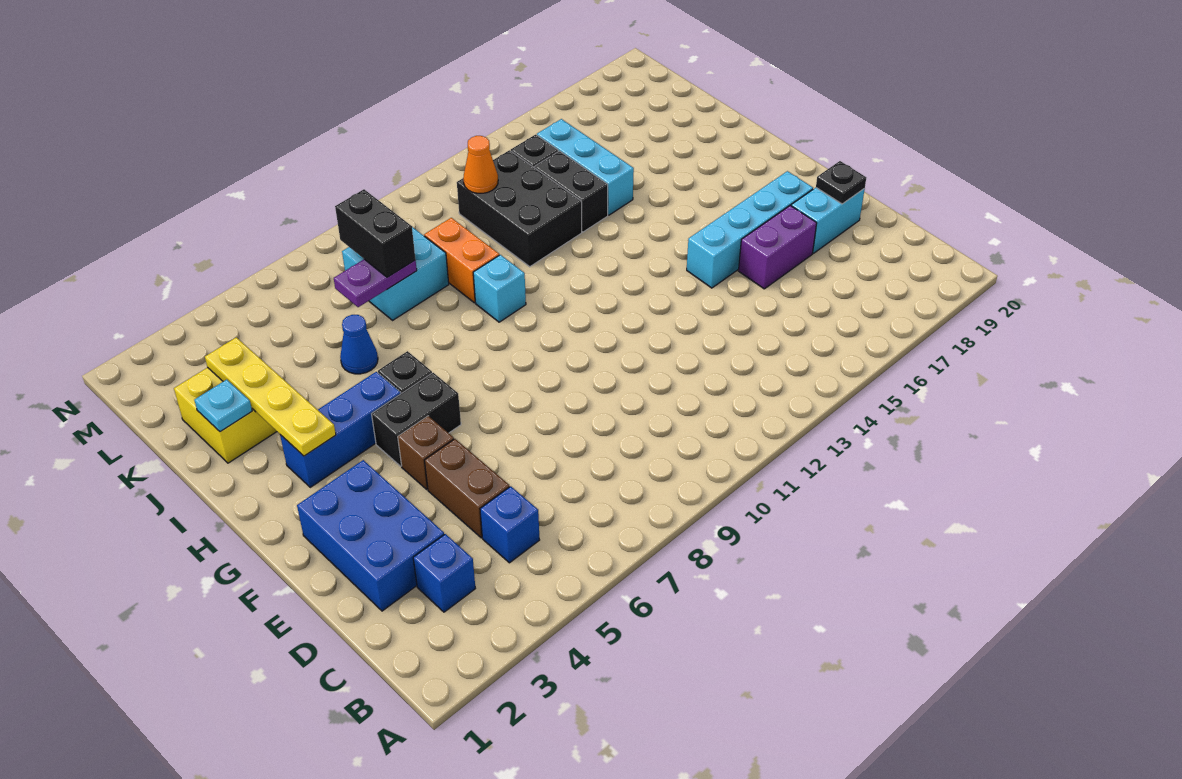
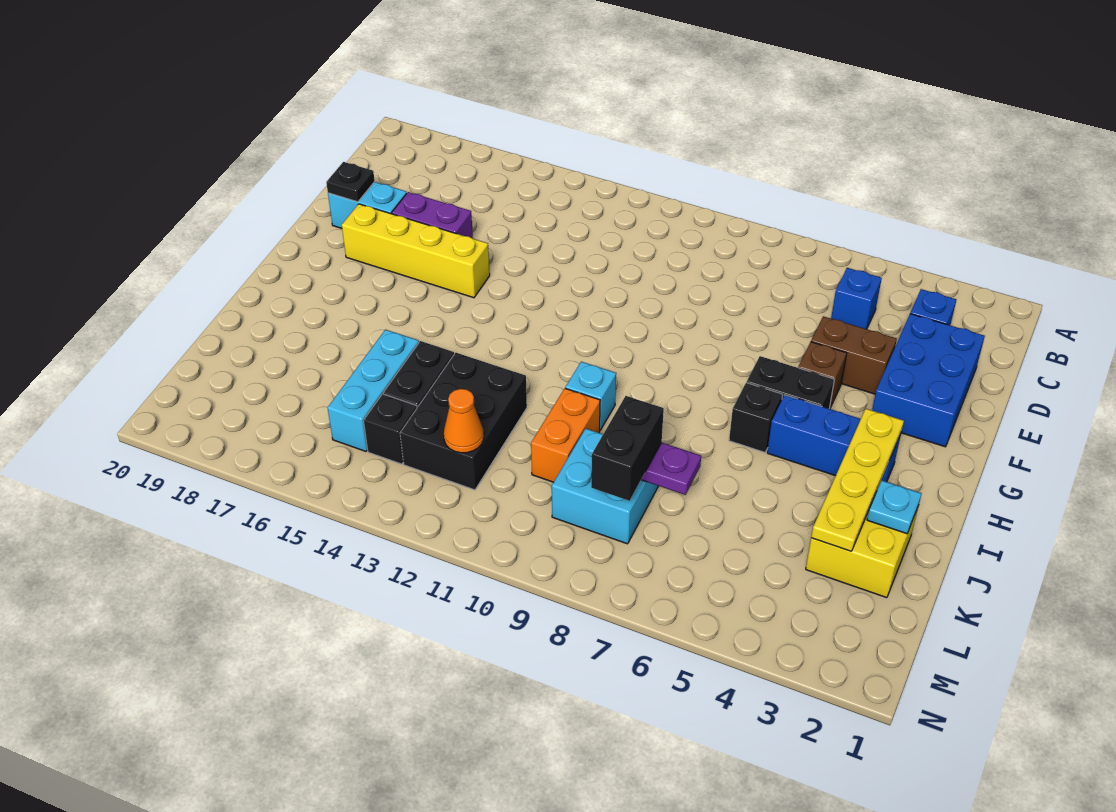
brown 1x2 brick [425,439,510,538] -> brown 1x2 brick turned to [811,316,897,394]
cyan 1x4 brick [687,171,813,288] -> yellow 1x4 brick [342,204,490,298]
blue 1x1 cone [340,315,378,374] -> none

